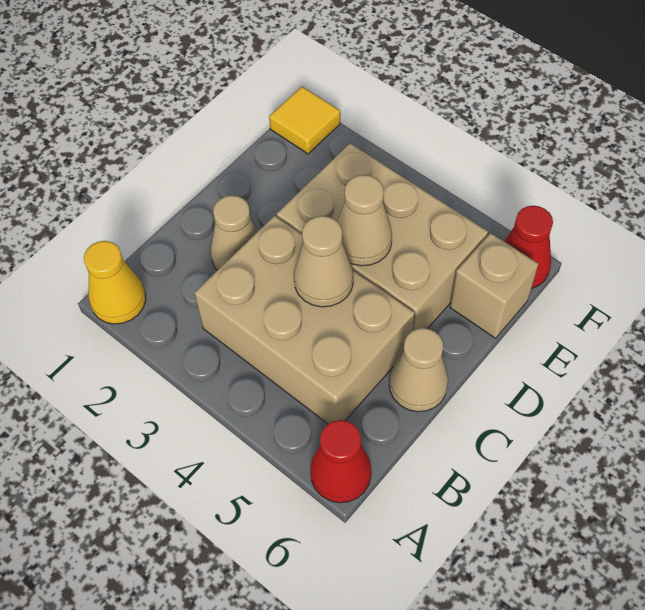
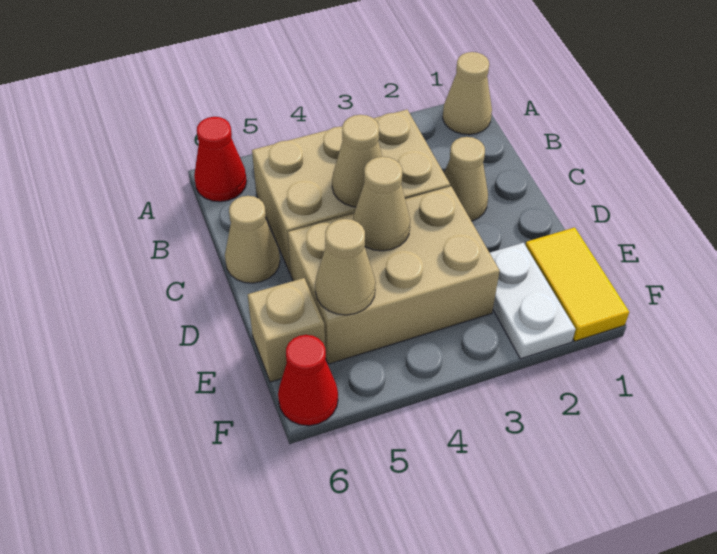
yellow 1x1 cone [84,241,146,324] -> tan 1x1 cone [443,52,492,135]
none -> white 1x2 plate [490,243,576,359]
none -> tan 1x1 cone [315,219,376,315]
yellow 1x1 tile [269,87,340,154] -> yellow 1x2 tile [525,227,629,341]

